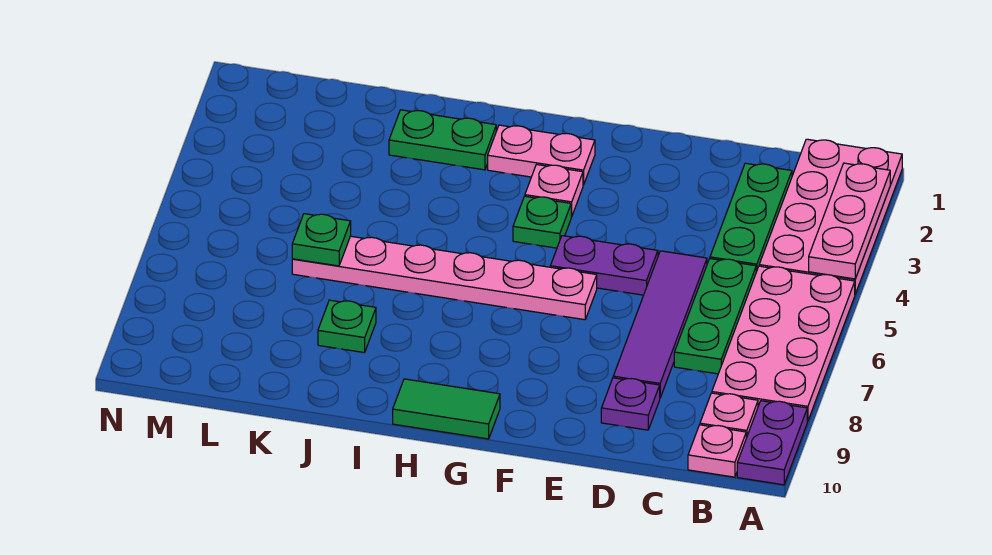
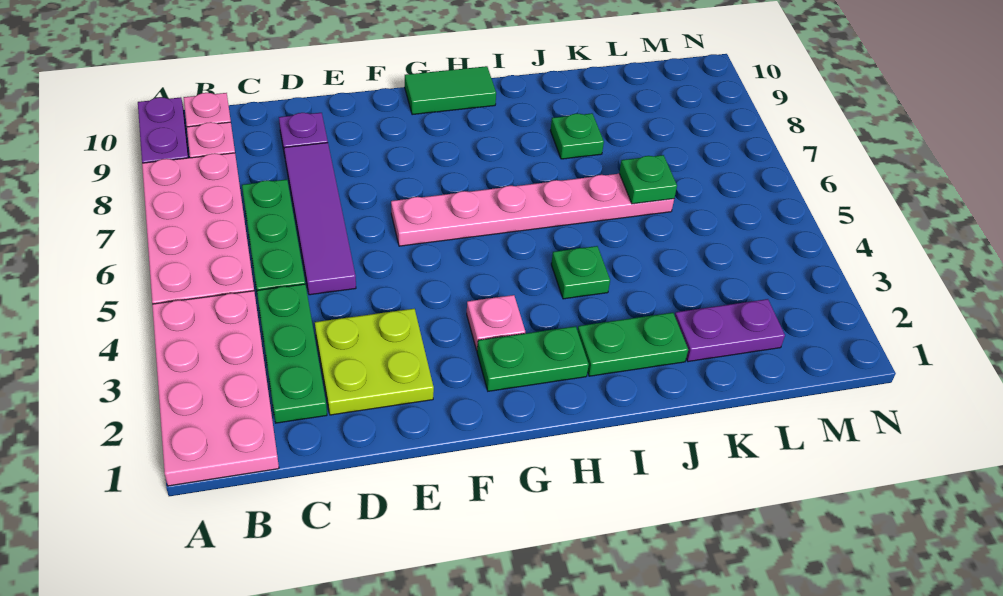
pink 1x3 plate [809,163,890,279] -> none
none -> lime 2x2 plate [315,309,434,415]
purple 1x2 plate [550,236,658,295] -> purple 1x2 plate moved to [675,299,785,362]
pink 1x2 plate [488,125,595,185] -> green 1x2 plate [477,326,589,391]
green 1x1 plate [513,196,571,248] -> green 1x1 plate moved to [551,246,610,299]

